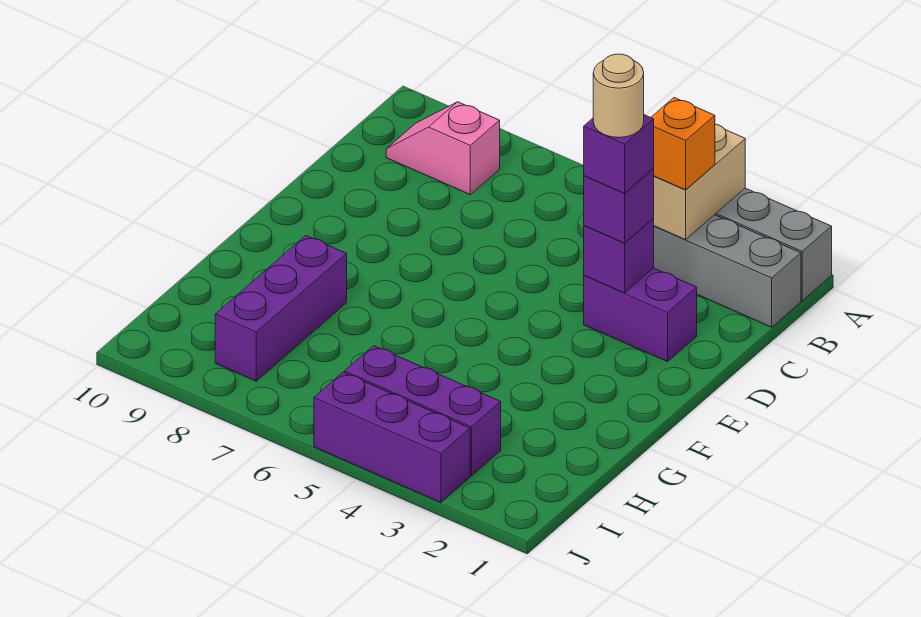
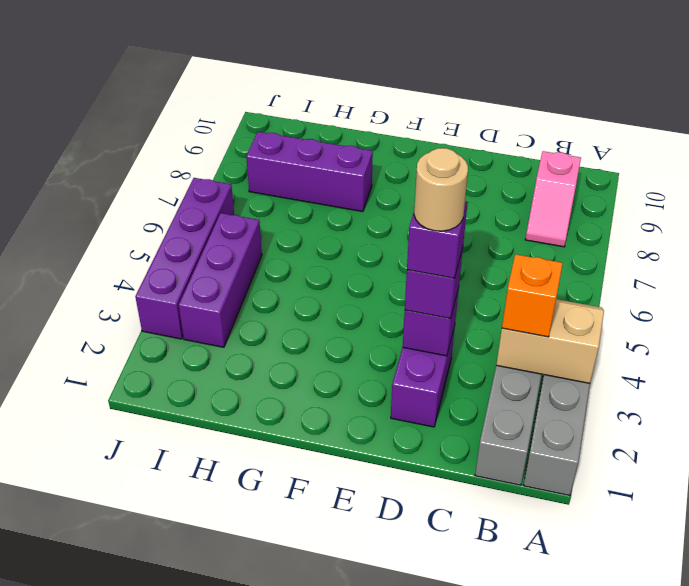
pink 1x2 slope [386,102,500,195] -> pink 1x2 slope turned to [525,151,581,247]
purple 1x3 brick [314,372,470,503] -> purple 1x4 brick [135,178,234,339]

